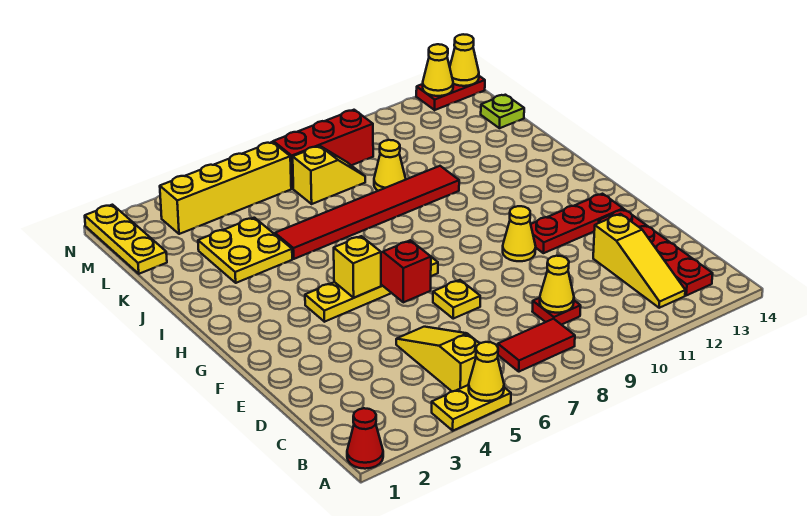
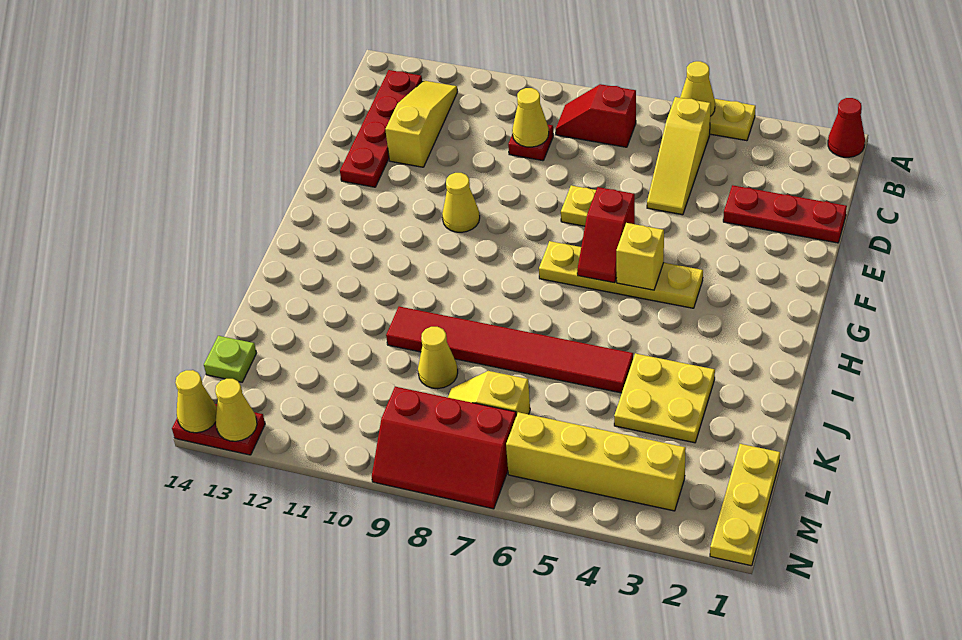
red 1x2 tile [498,319,575,372] -> red 1x2 slope [556,84,636,147]
red 1x3 plate [531,194,623,253] -> red 1x3 plate moved to [723,185,847,243]

